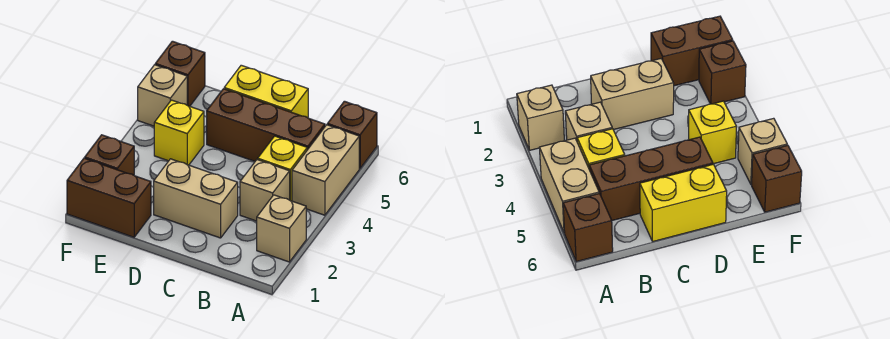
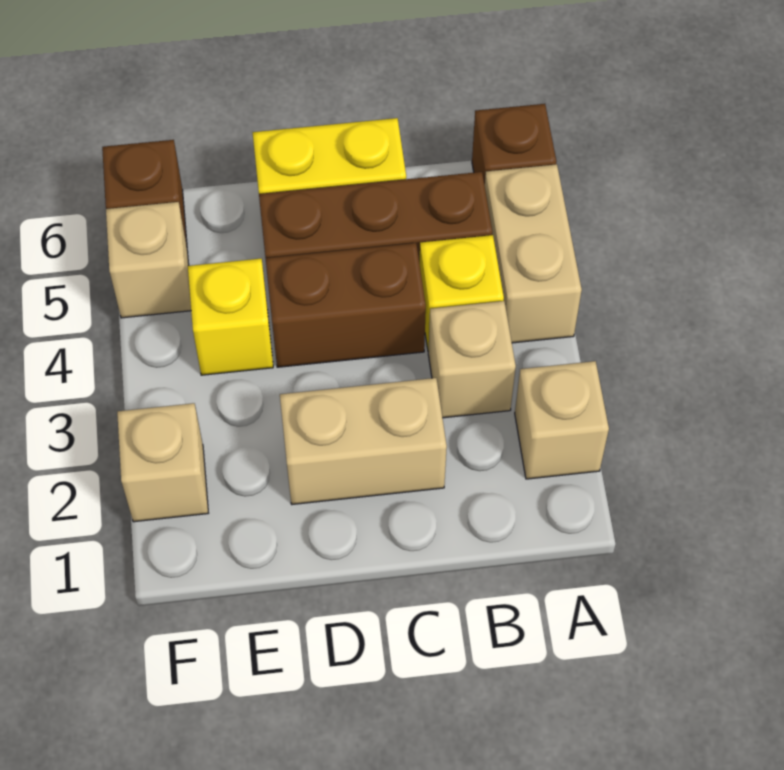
brown 1x2 brick [67,158,151,237] -> brown 1x2 brick moved to [266,243,426,367]
brown 1x1 brick [85,135,134,175] -> tan 1x1 brick [117,403,208,522]

